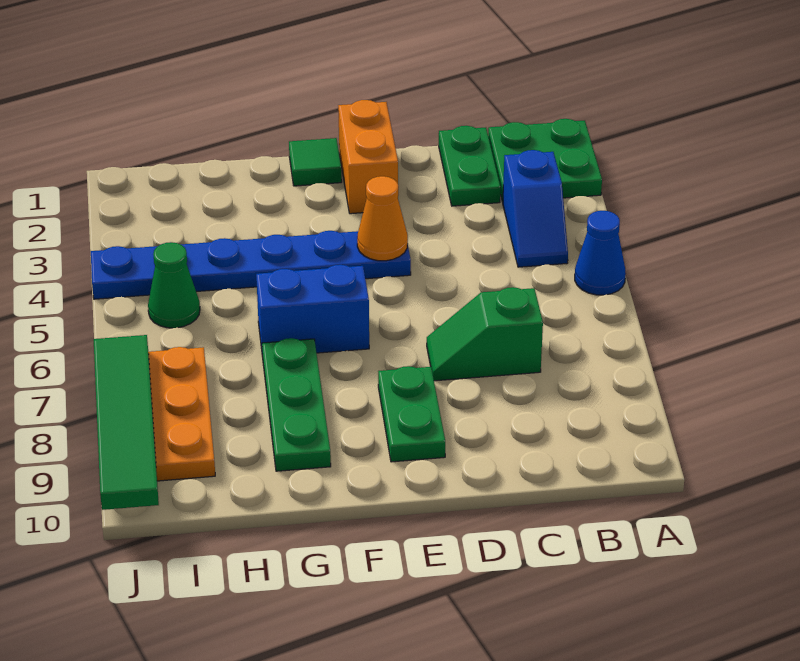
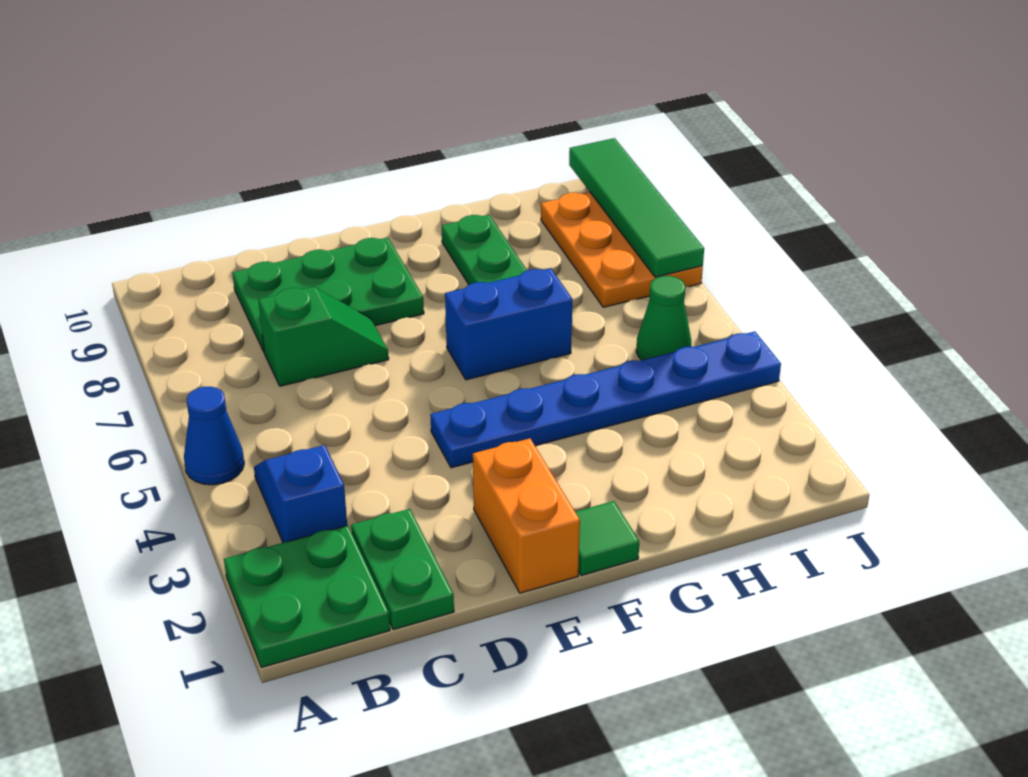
orange 1x1 cone [357,176,408,261] -> none
green 1x2 plate [378,366,445,462] -> green 2x3 plate [232,237,424,351]

